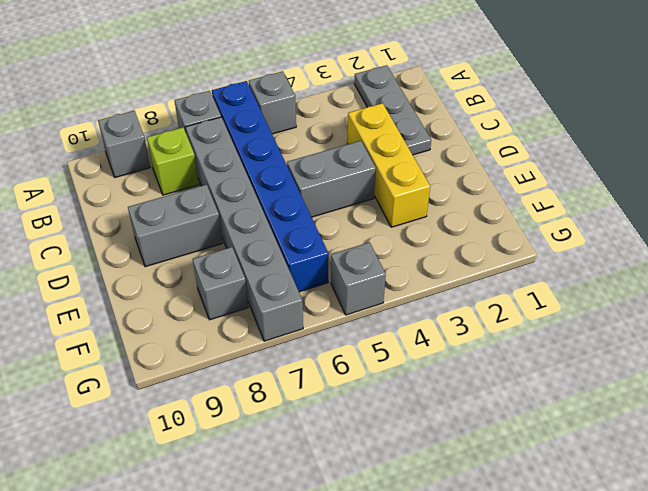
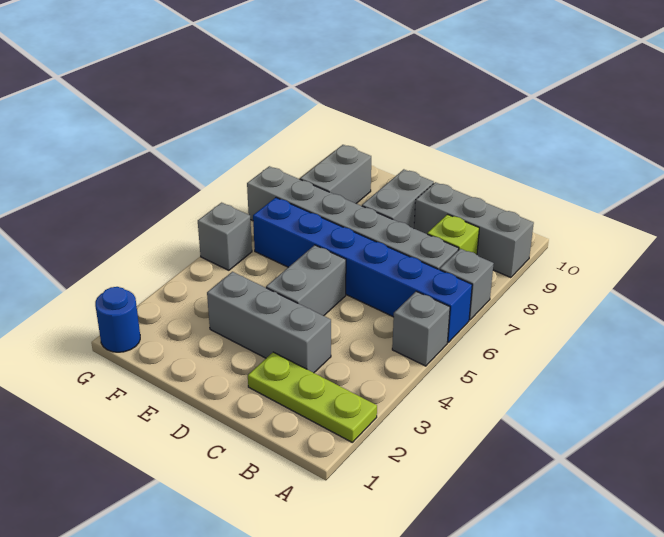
grey 1x3 plate [354,65,431,155] -> lime 1x3 plate [248,352,377,442]
grey 1x1 brick [98,111,150,177] -> grey 1x3 brick [414,182,534,278]
yellow 1x3 brick [347,103,430,227] -> grey 1x3 brick [207,272,331,373]
grey 1x1 brick [193,247,248,320] -> grey 1x2 brick [300,145,371,203]
none -> blue 1x1 round brick [95,287,140,352]

